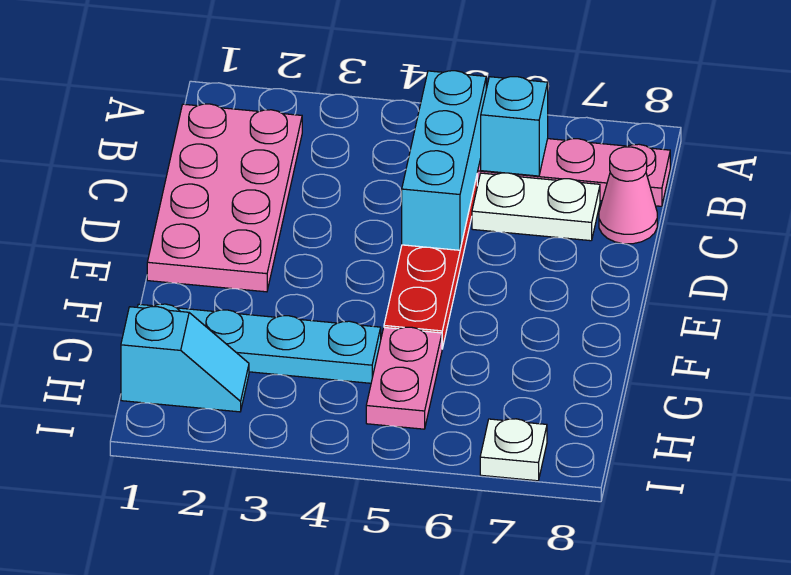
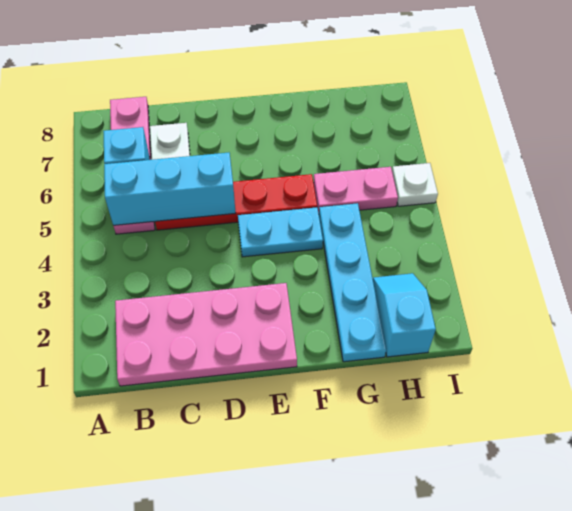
pink 1x1 cone [599,147,657,244] -> none
none -> cyan 1x2 plate [238,207,323,257]
white 1x1 plate [480,419,547,481] -> white 1x1 plate moved to [392,163,438,206]

